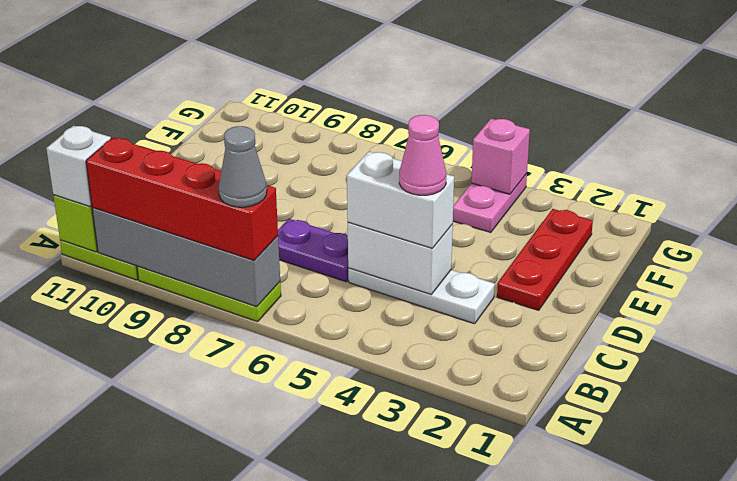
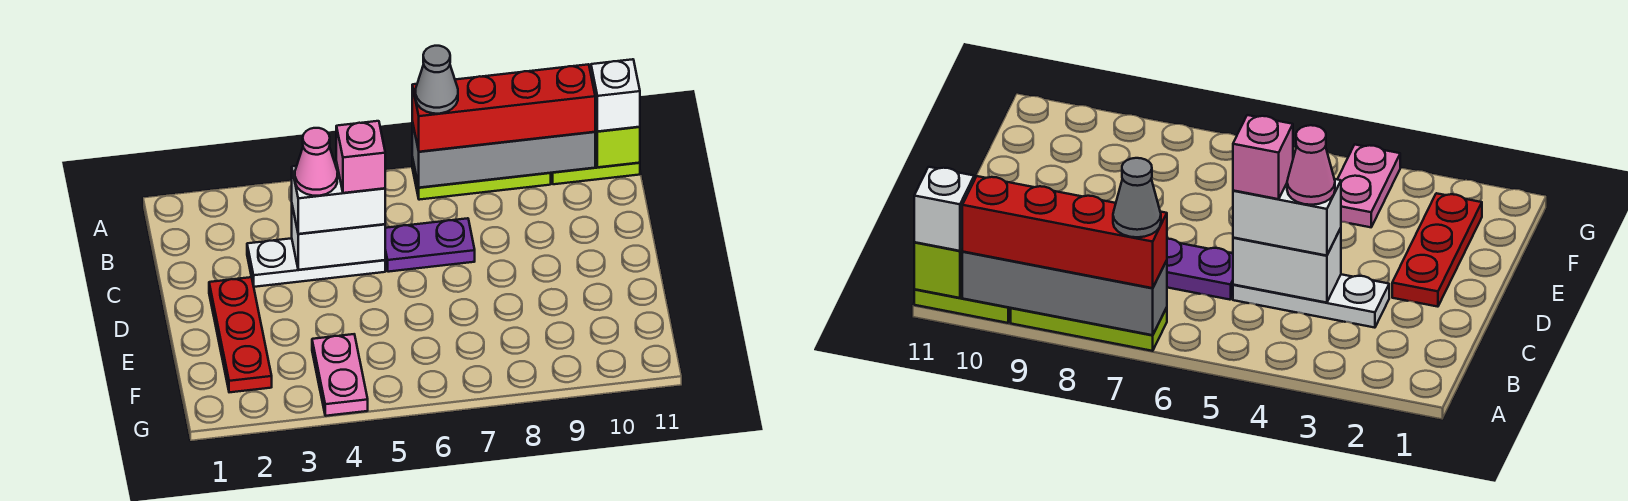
pink 1x1 brick [471,119,530,194] -> pink 1x1 brick moved to [336,121,385,193]

